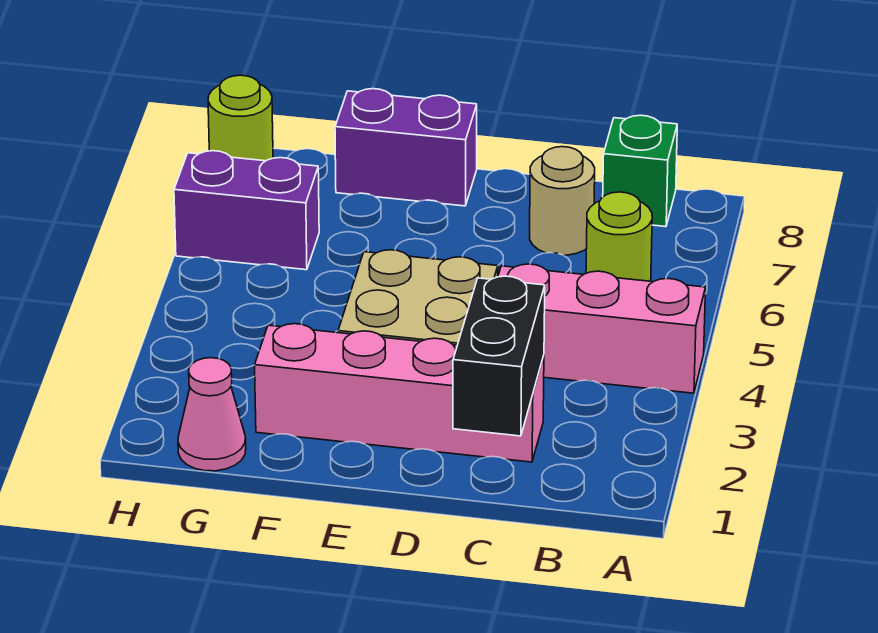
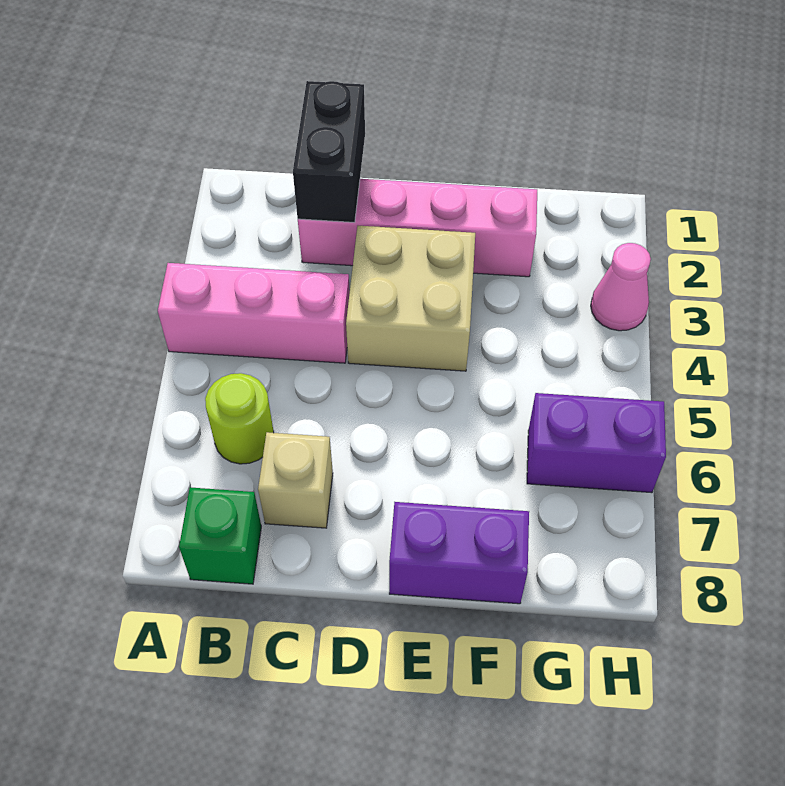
tan 1x1 round brick [530,147,595,255] -> tan 1x1 brick [258,432,333,528]
pink 1x1 cone [178,358,246,471] -> pink 1x1 cone moved to [591,243,651,331]
lime 1x1 round brick [208,75,273,161] -> none

